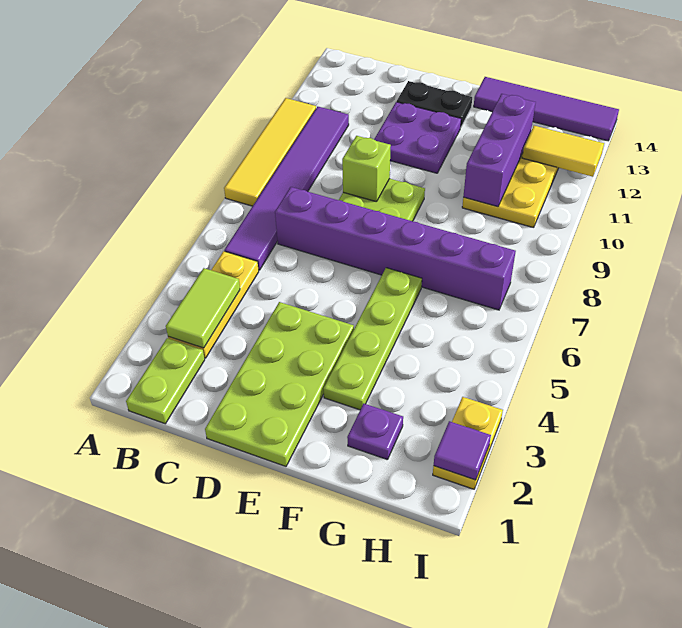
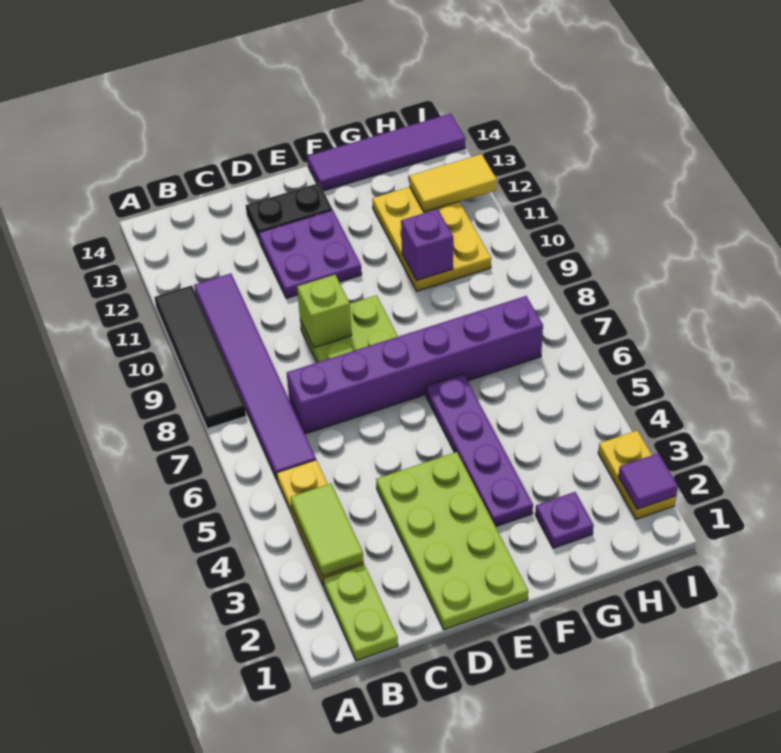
yellow 1x4 tile [224,98,316,206] -> black 1x4 tile [154,285,246,429]
lime 1x4 plate [323,268,422,410] -> purple 1x4 plate [426,374,533,527]
purple 1x3 brick [463,94,536,206] -> purple 1x1 brick [401,209,453,281]

